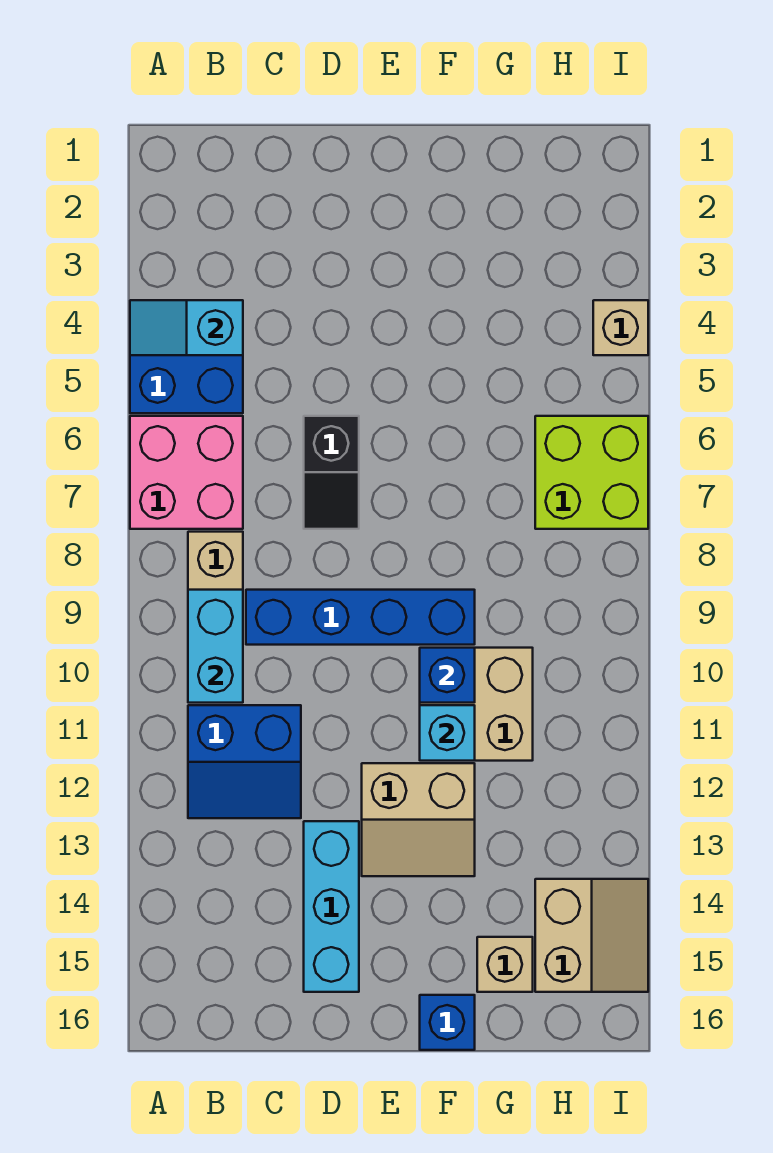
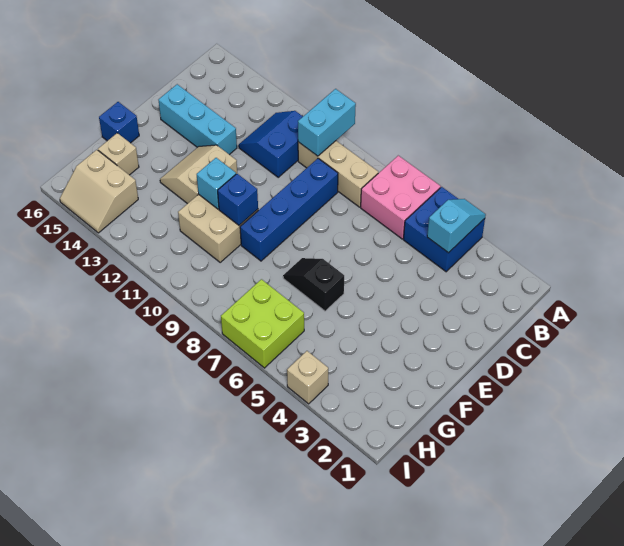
cyan 1x2 brick [188,590,243,703] -> cyan 1x2 brick turned to [298,89,356,156]
black 1x2 slope [304,416,359,529] -> black 1x2 slope moved to [283,258,344,311]

